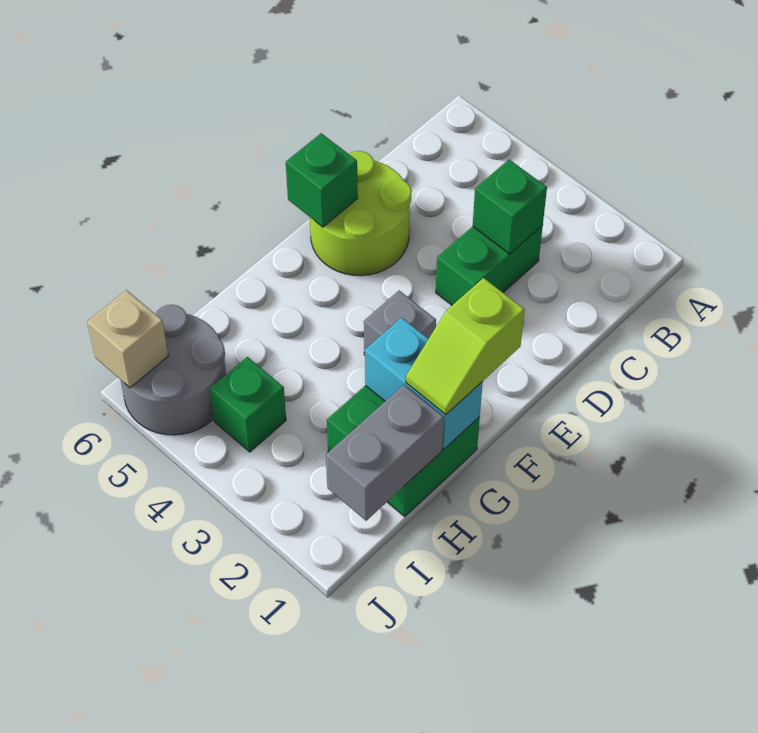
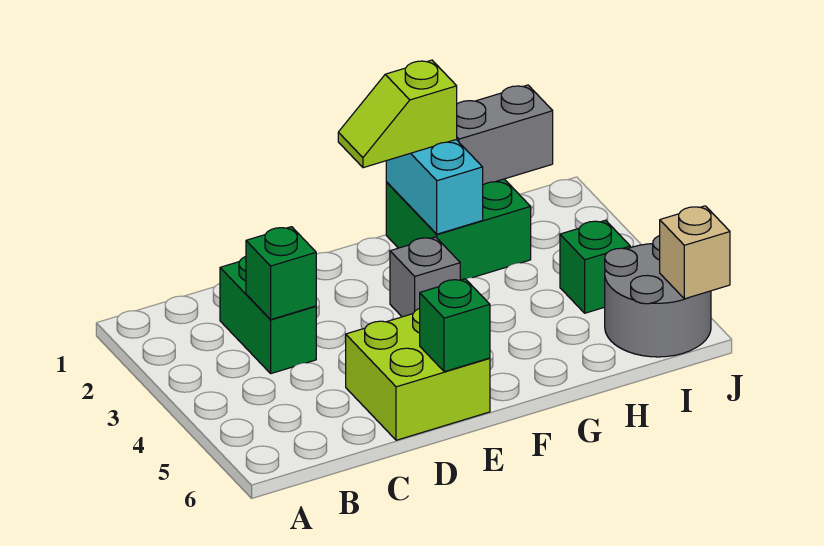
green 1x2 brick [436,225,543,305] -> green 1x2 brick turned to [220,256,316,373]
lime 2x2 round brick [310,151,412,276] -> lime 2x2 brick [346,308,490,440]
lime 1x2 slope [406,278,525,415] -> lime 1x2 slope turned to [338,60,457,168]

